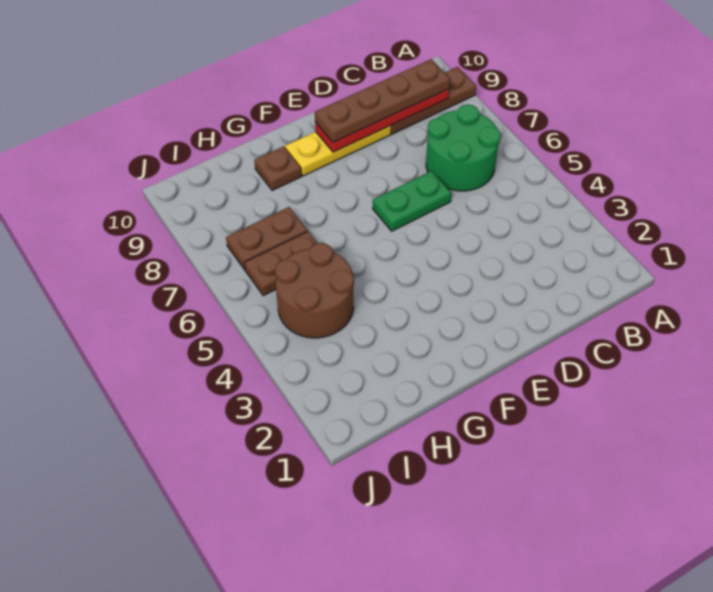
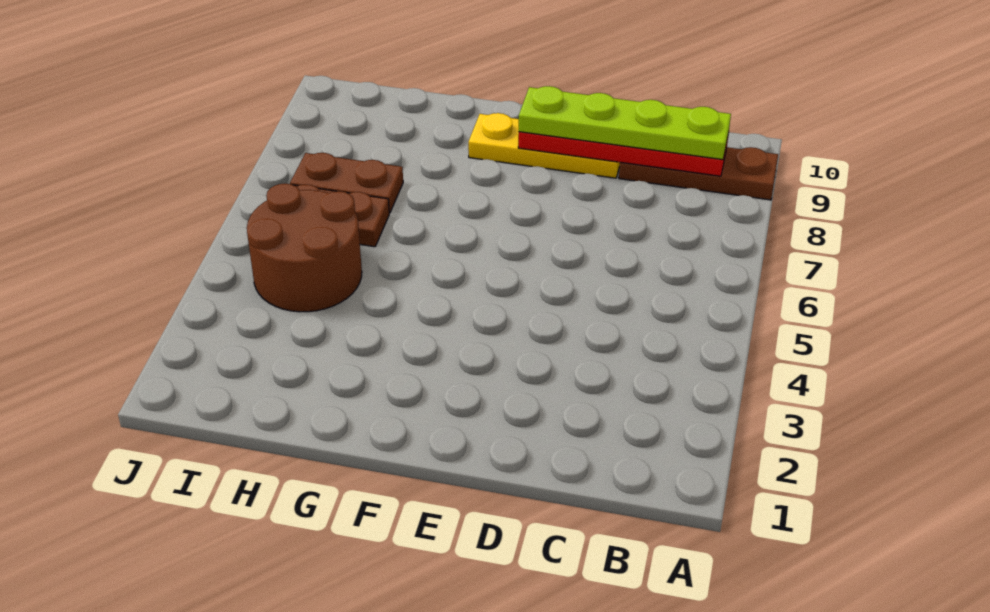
green 2x2 round brick [426,104,501,191] -> none
brown 1x4 plate [315,59,450,142] -> lime 1x4 plate [519,86,731,160]
green 1x2 plate [373,171,451,231] -> none
brown 1x1 plate [254,146,302,190] -> none

